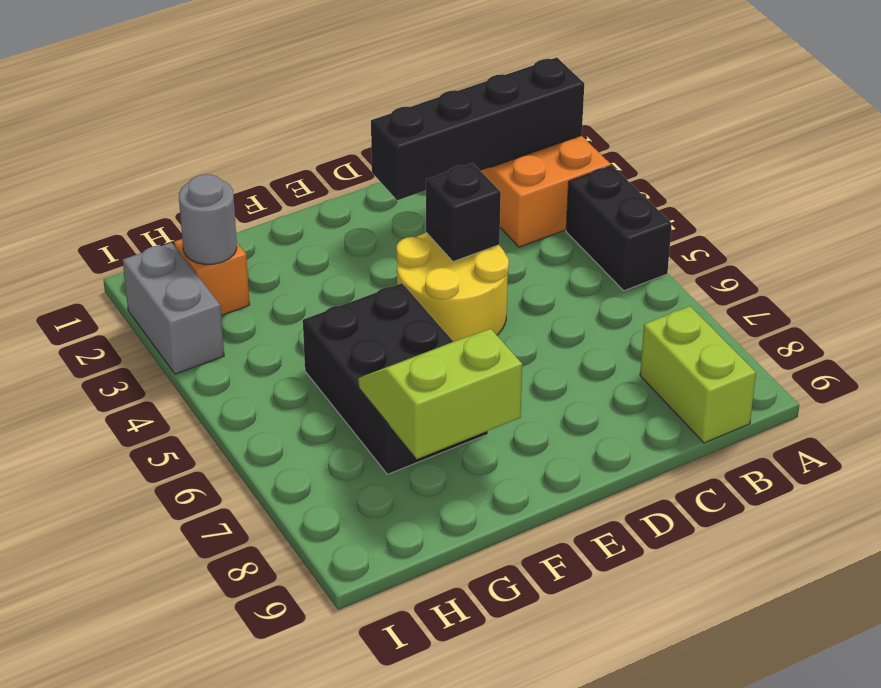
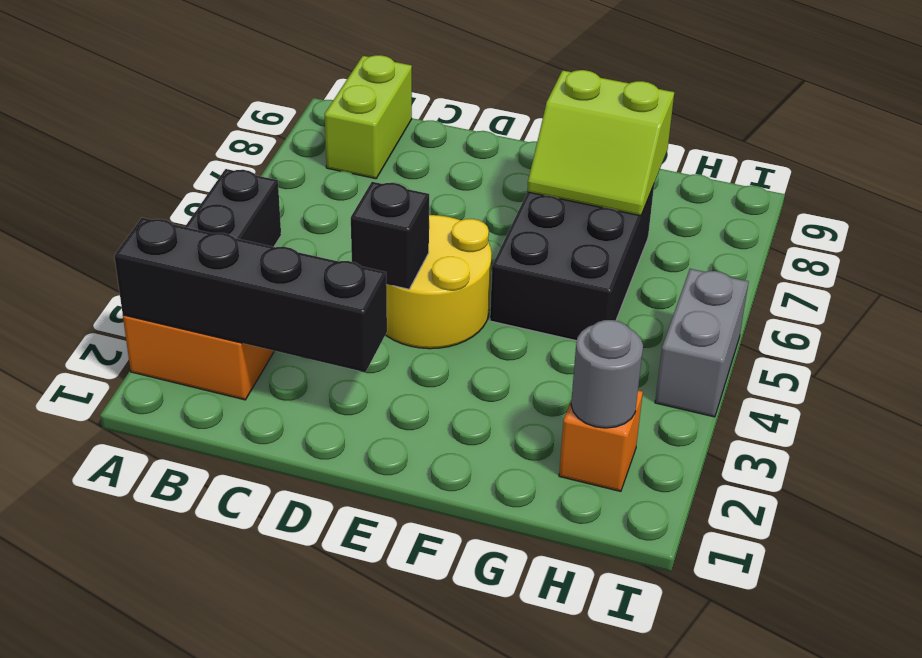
grey 1x2 brick [123,243,224,374] -> grey 1x2 brick moved to [655,269,749,417]

